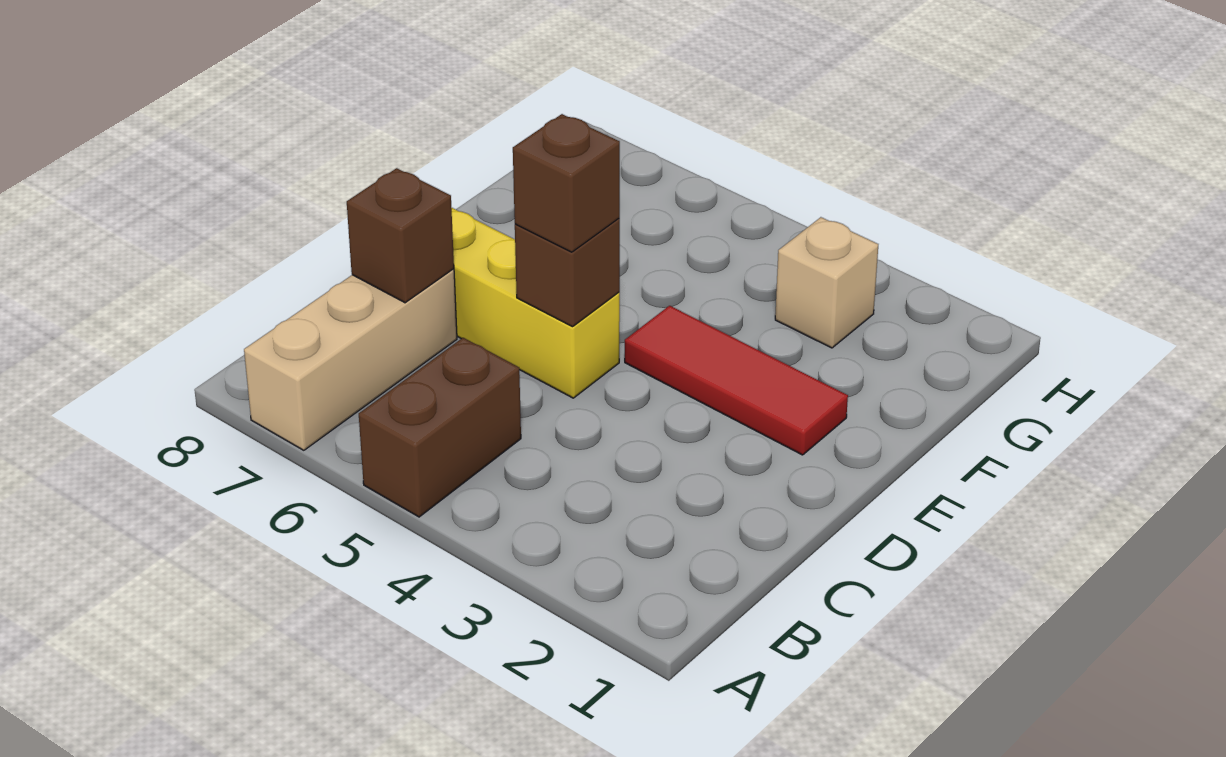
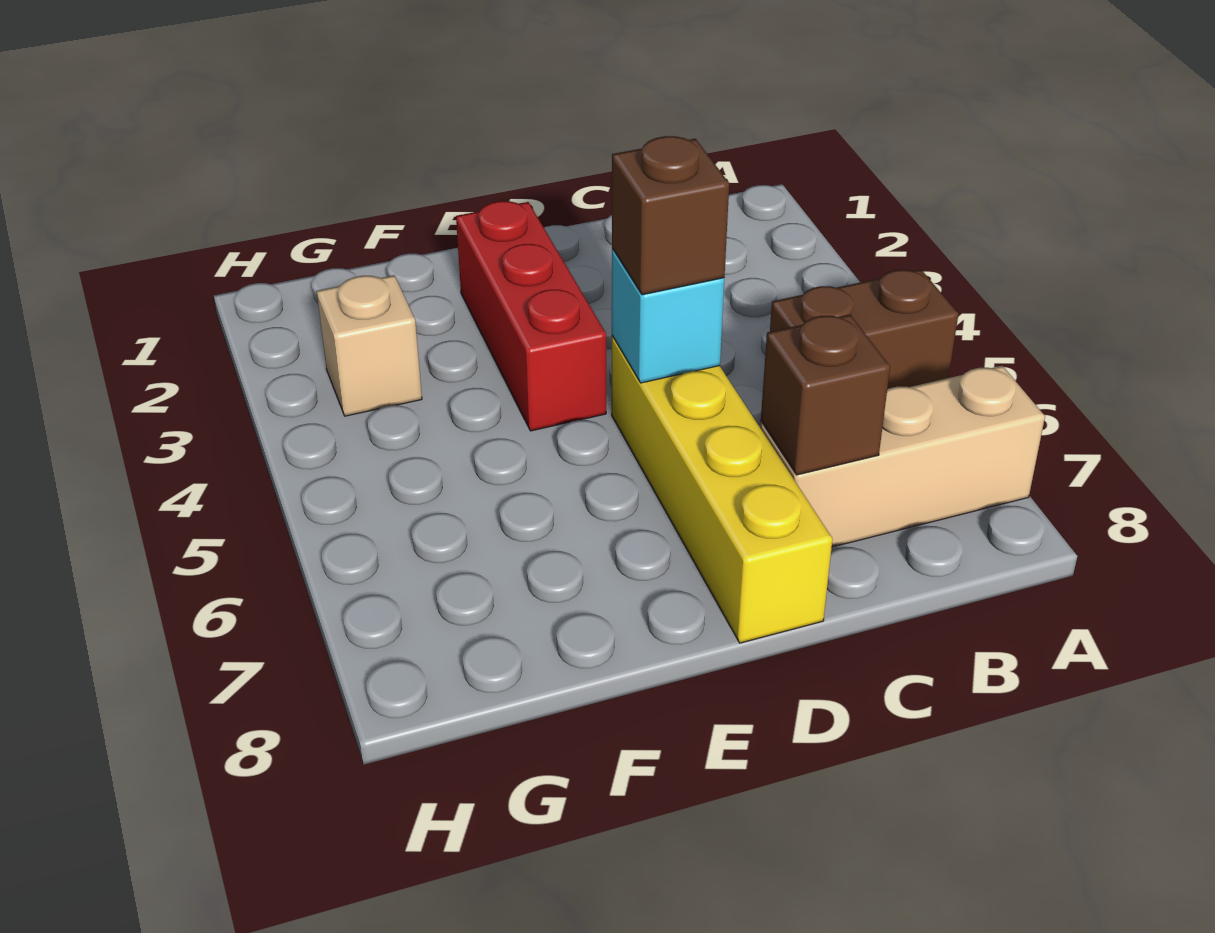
brown 1x1 brick [515,219,620,327] -> cyan 1x1 brick [612,248,724,383]
red 1x3 tile [625,306,848,455] -> red 1x3 brick [456,201,606,431]

